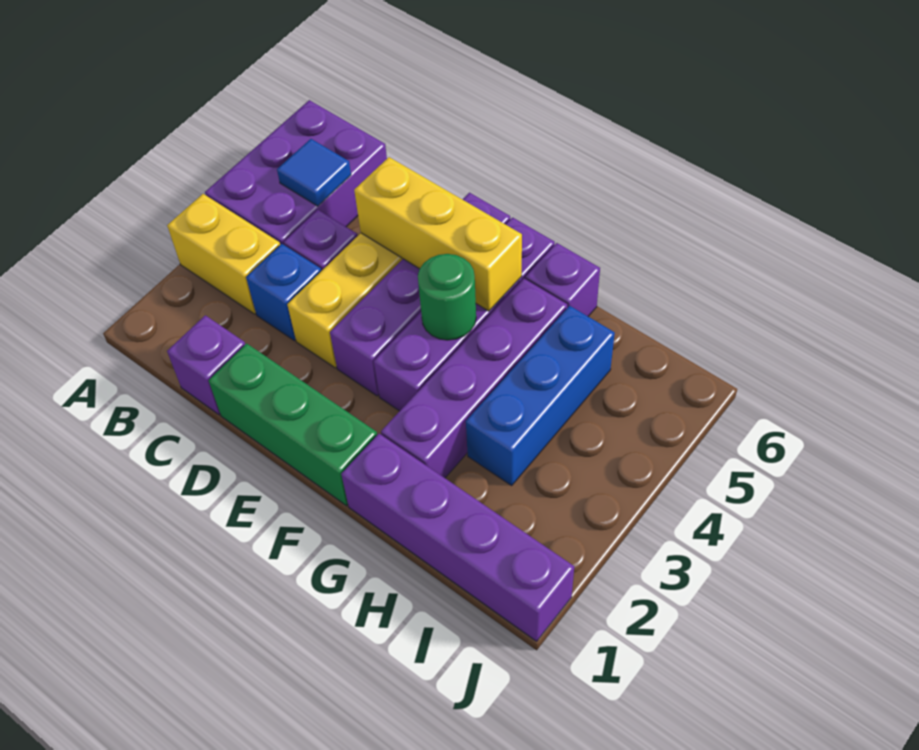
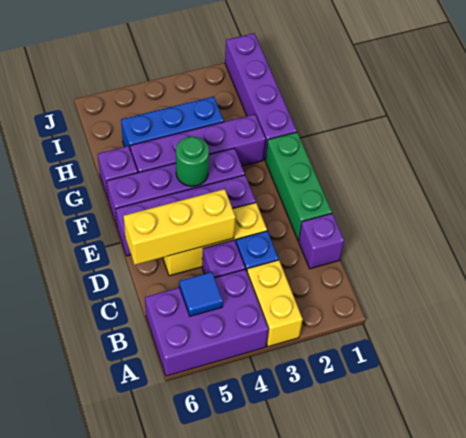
yellow 1x3 brick [354,157,522,311] -> yellow 1x3 brick turned to [124,189,236,265]

